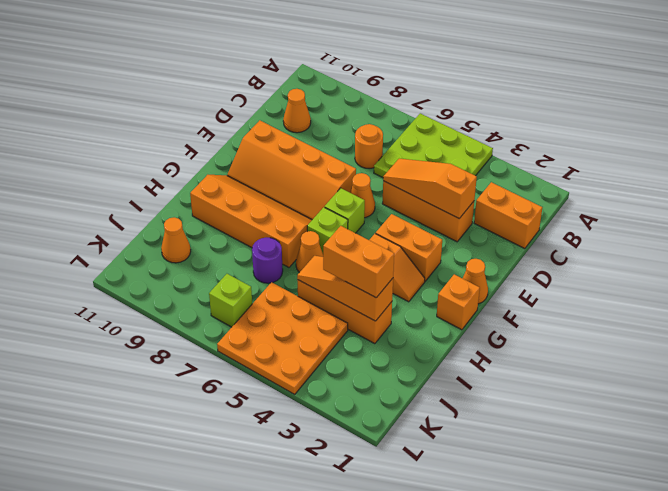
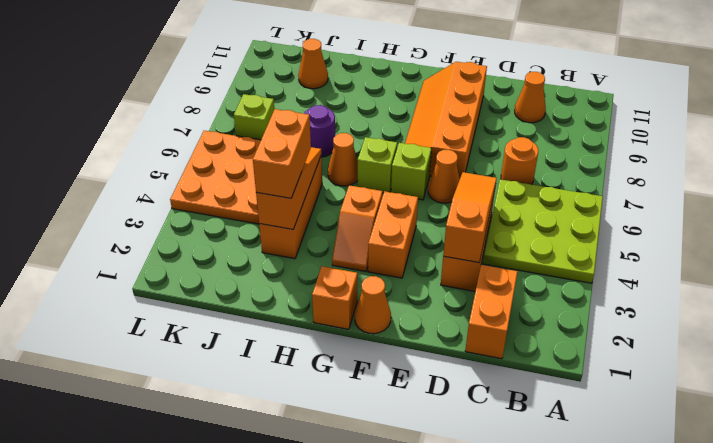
orange 2x4 slope [190,175,312,267] -> none

